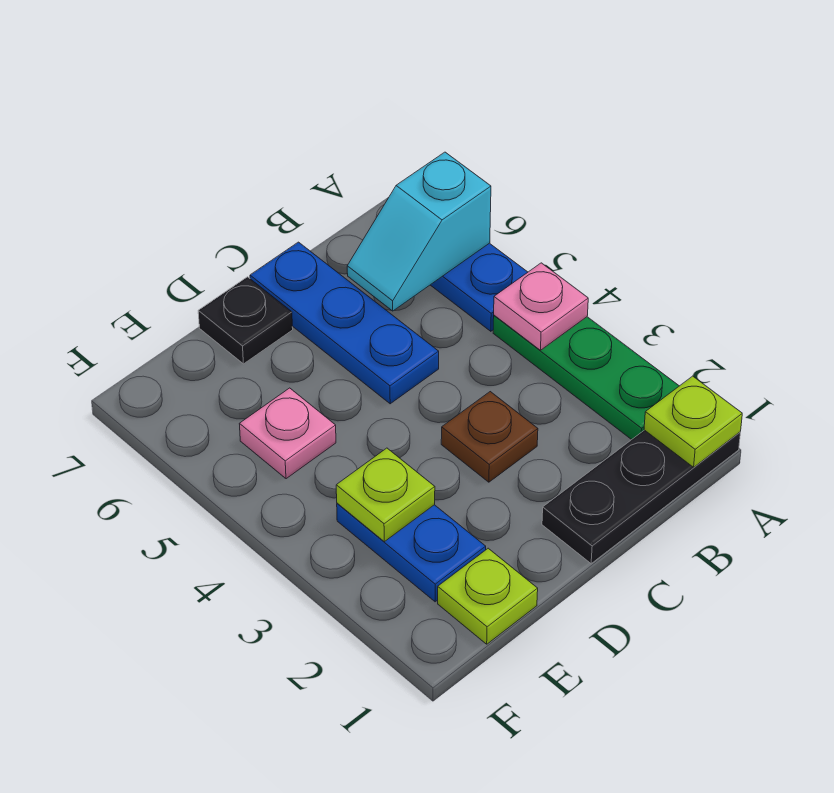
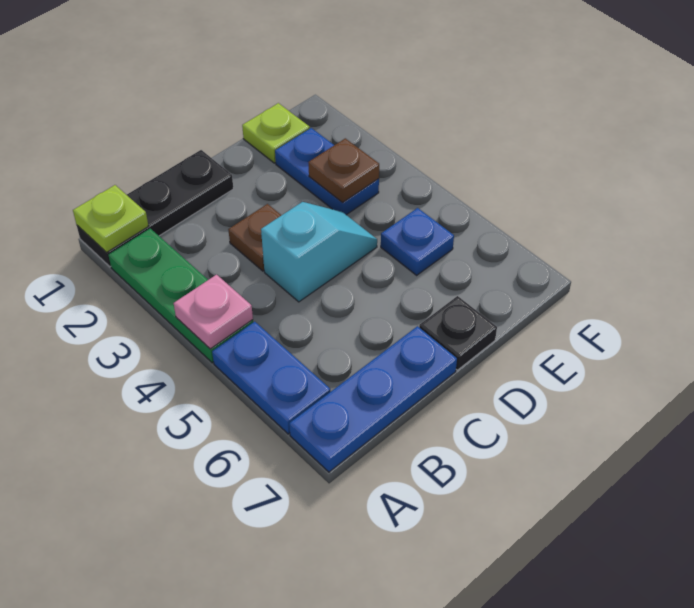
cyan 1x2 slope [347,152,491,311] -> cyan 1x2 slope moved to [261,202,377,302]
blue 1x3 plate [250,242,439,404] -> blue 1x3 plate turned to [289,326,457,472]
lime 1x1 plate [336,448,435,542] -> brown 1x1 plate [308,138,379,202]
pink 1x1 plate [240,388,336,479] -> blue 1x1 plate [381,208,454,275]

